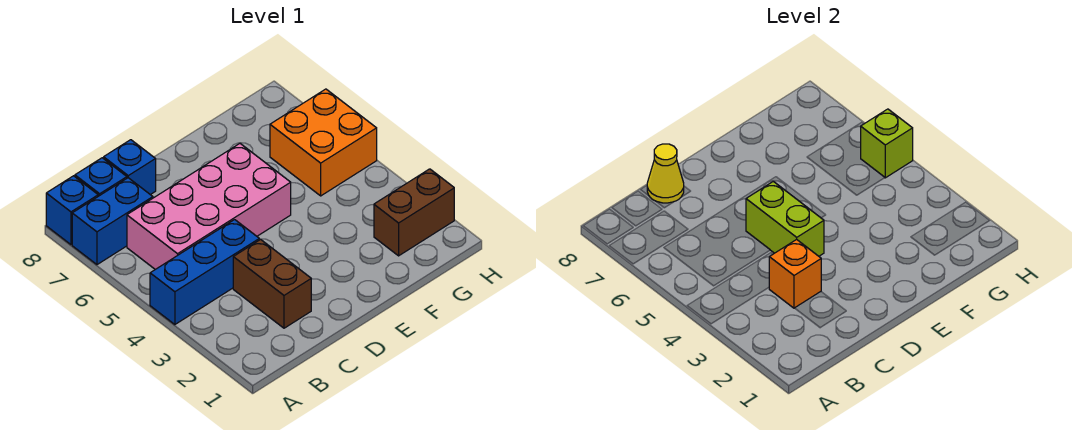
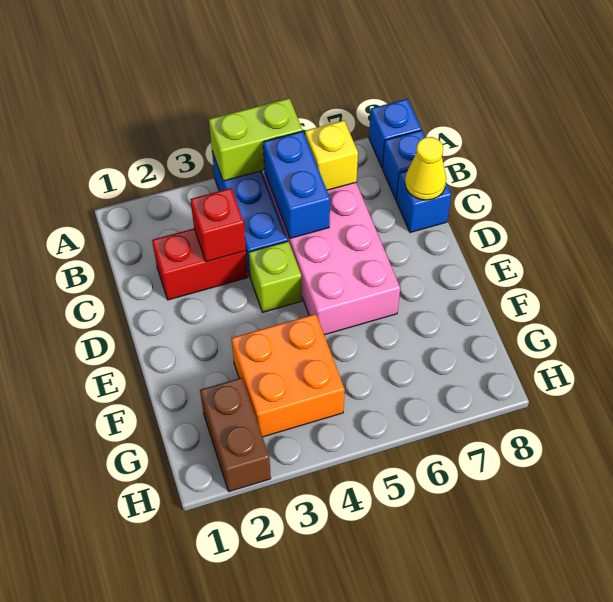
blue 1x2 brick [72,178,153,265] -> blue 1x2 brick moved to [263,131,330,238]
none -> yellow 1x1 brick [305,120,358,190]
brown 1x2 brick [233,240,311,328] -> red 1x2 brick [152,229,248,300]
orange 1x1 brick [769,239,821,308] -> red 1x1 brick [190,188,246,262]
lime 1x2 brick [746,181,824,256] -> lime 1x2 brick moved to [209,98,302,181]
orange 2x2 brick [270,89,377,196] -> orange 2x2 brick moved to [231,314,345,437]
lime 1x1 brick [861,109,913,178] -> lime 1x1 brick moved to [249,241,302,312]

